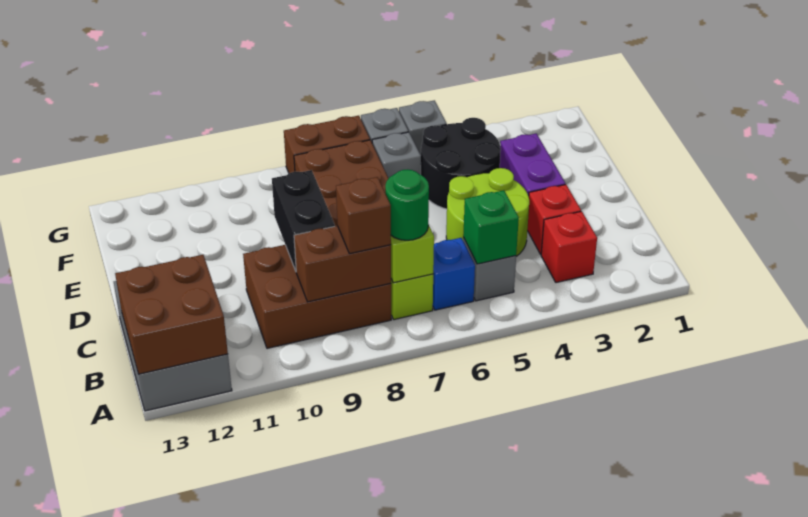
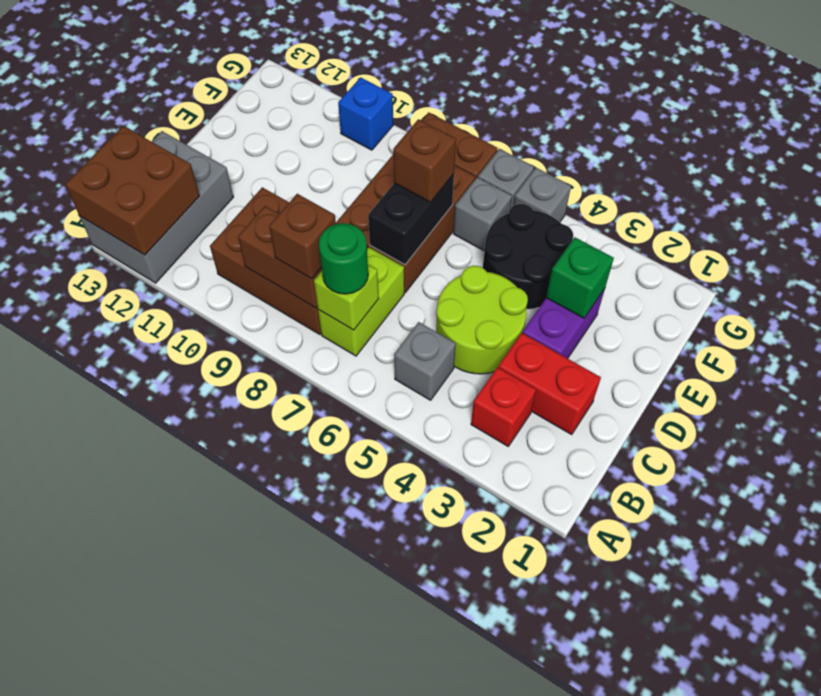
green 1x1 brick [463,190,519,264] -> green 1x1 brick moved to [546,237,614,318]
blue 1x1 brick [433,238,475,310] -> blue 1x1 brick moved to [338,77,393,150]
red 1x1 brick [527,184,581,254] -> red 1x2 brick [498,333,601,435]
black 1x2 brick [272,170,335,271] -> black 1x2 brick moved to [368,174,454,265]
none -> brown 1x1 brick [393,119,456,203]

